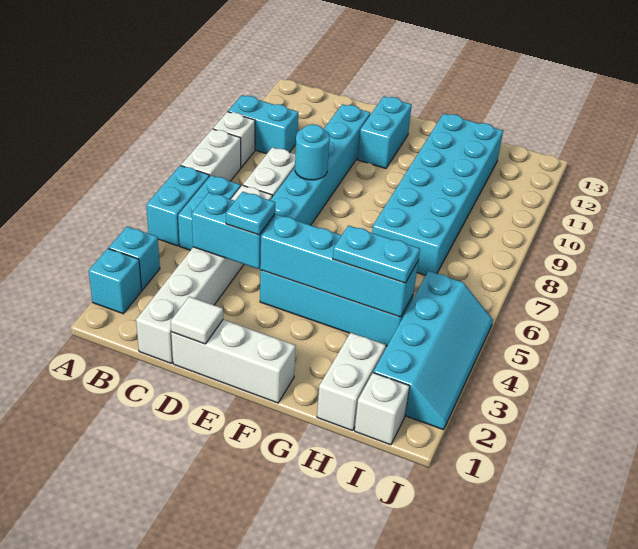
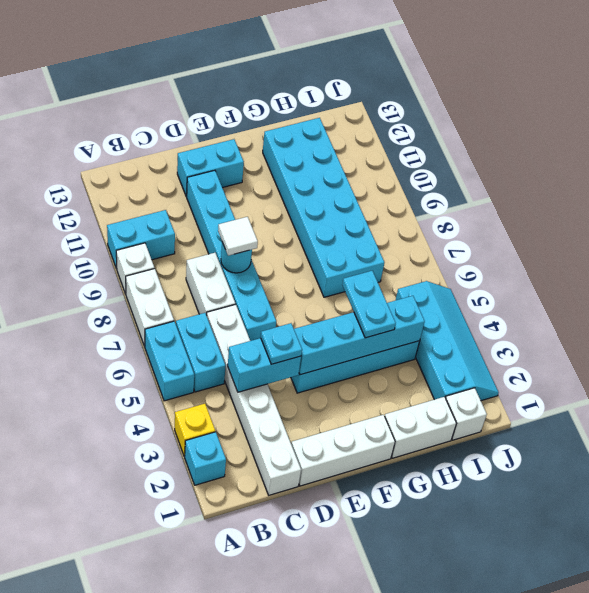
cyan 1x1 brick [109,226,160,290] -> yellow 1x1 brick [175,404,215,456]
white 1x1 tile [171,297,223,344] -> white 1x1 tile moved to [218,217,258,256]
cyan 1x2 brick [358,97,412,168] -> cyan 1x2 brick turned to [177,139,244,196]
cyan 1x2 plate [333,226,420,283] -> cyan 1x2 plate turned to [342,271,396,338]
white 1x2 brick [317,333,386,431] -> white 1x2 brick turned to [385,397,456,458]

